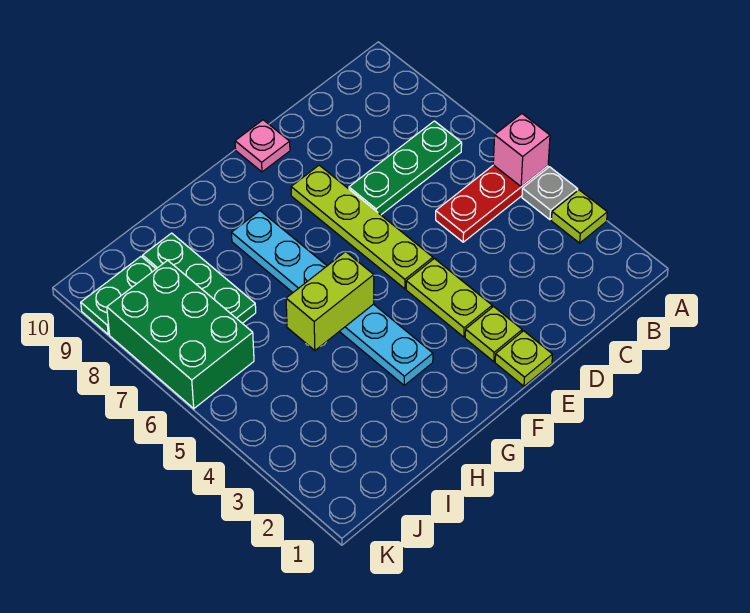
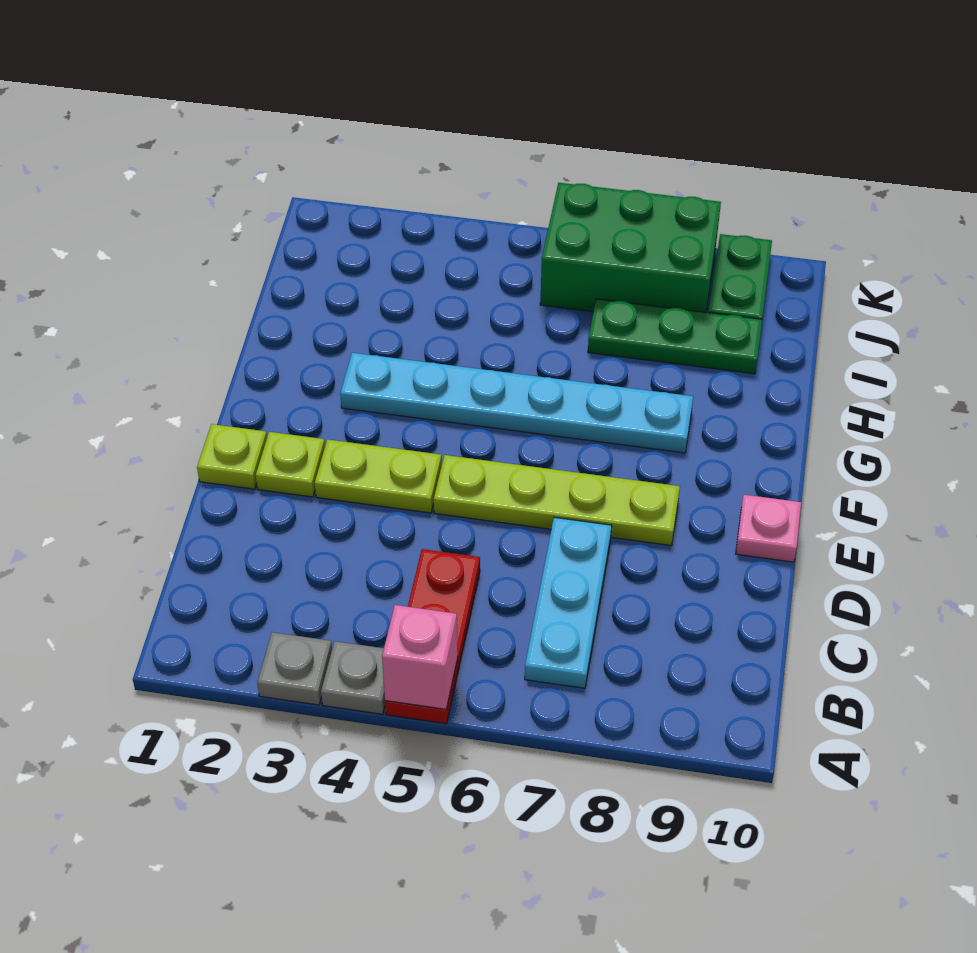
lime 1x1 plate [551,190,607,243] -> grey 1x1 plate [257,632,332,705]
green 1x3 plate [349,121,462,215] -> cyan 1x3 plate [525,517,612,688]
lime 1x2 brick [286,252,374,351] -> none

